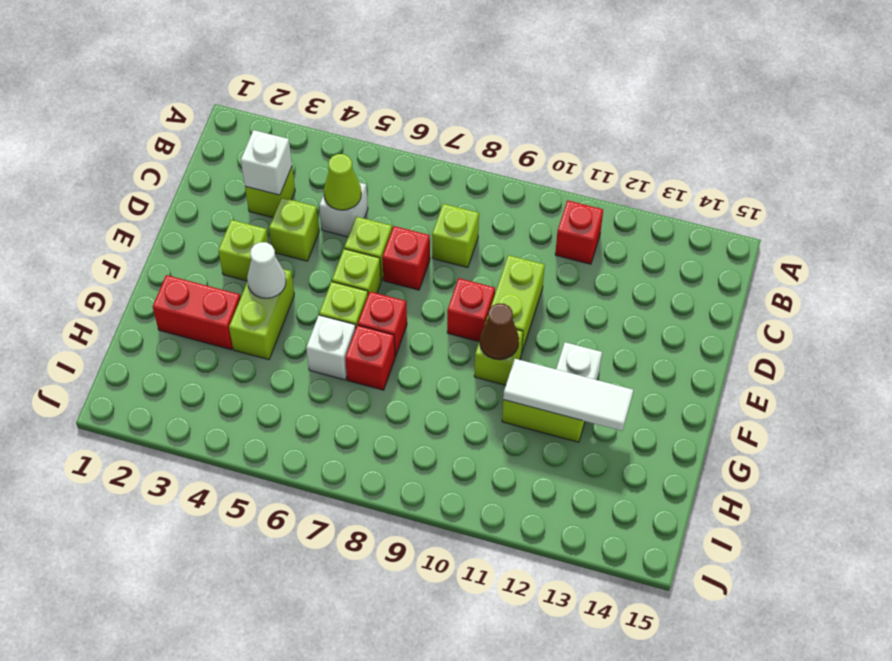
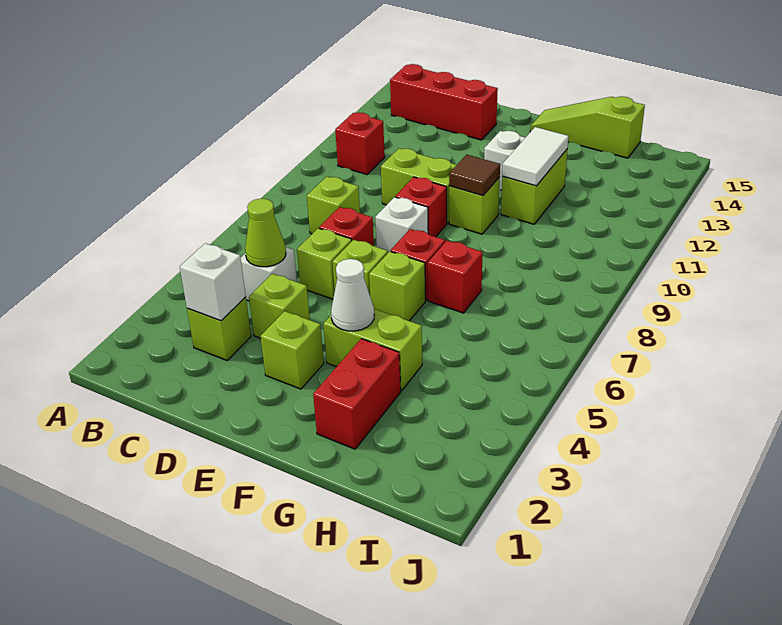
none -> red 1x3 brick [390,64,498,140]
brown 1x1 cone [480,304,519,360] -> brown 1x1 tile [449,155,500,196]
none -> lime 1x3 slope [530,96,645,158]
white 1x1 brick [306,315,356,380] -> white 1x1 brick moved to [375,197,428,252]
white 1x3 tile [503,359,633,431] -> white 1x2 tile [502,127,568,186]

